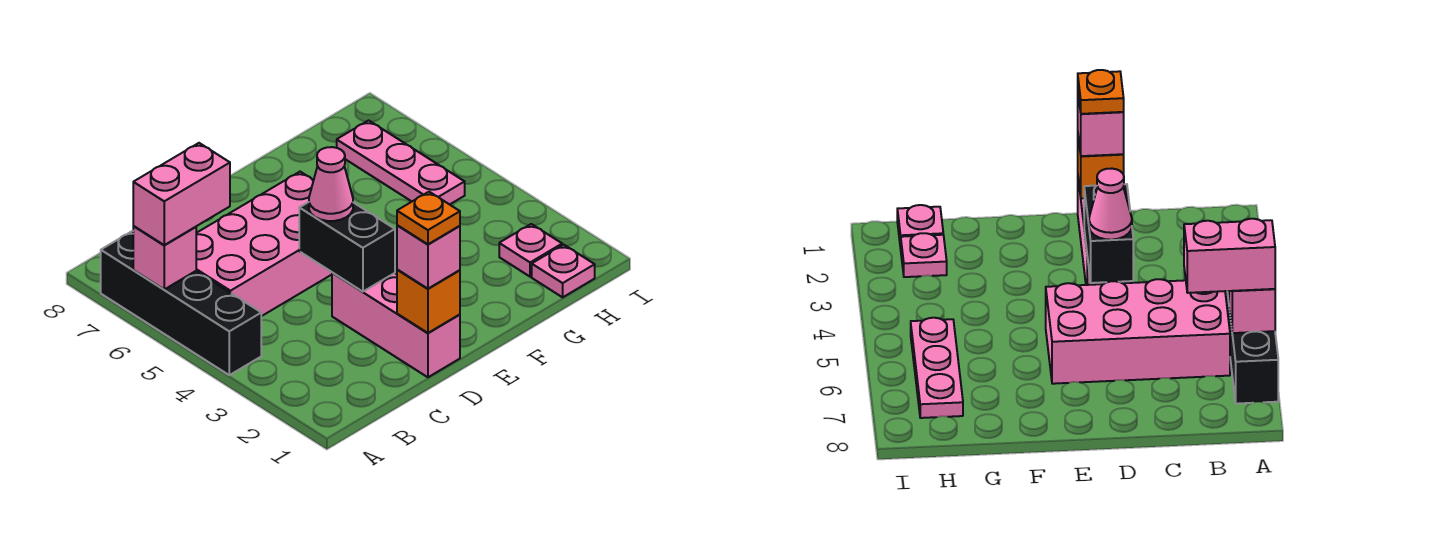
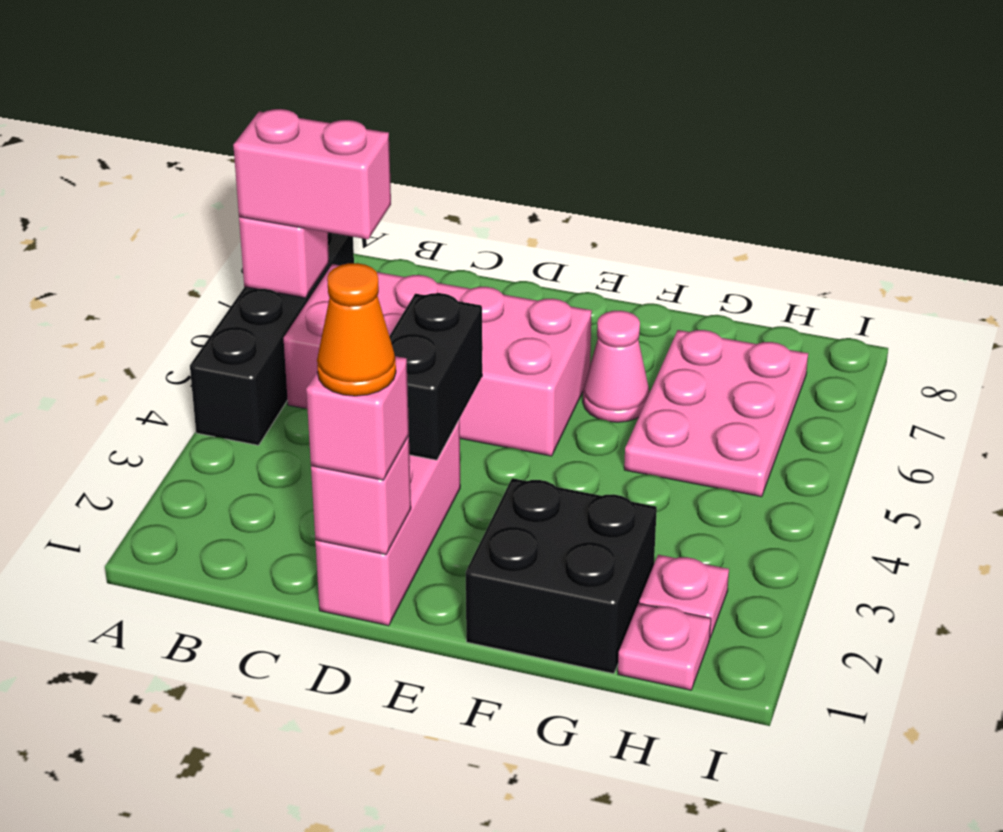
orange 1x1 brick [397,270,460,333] -> pink 1x1 brick [311,436,411,554]
orange 1x1 plate [397,192,460,244] -> orange 1x1 cone [317,263,396,396]
pink 1x1 cone [309,147,353,221] -> pink 1x1 cone moved to [583,311,649,422]
none -> black 2x2 brick [466,478,657,674]
pink 1x3 plate [337,120,465,205] -> pink 2x3 plate [624,330,808,497]

